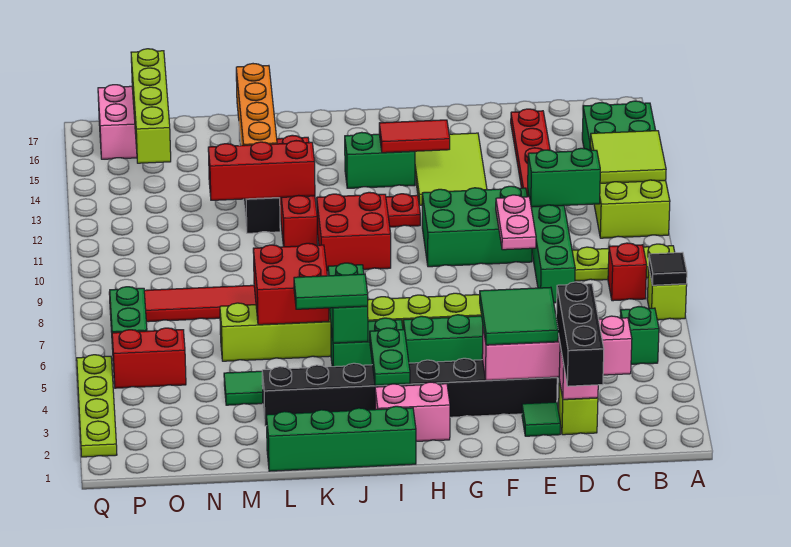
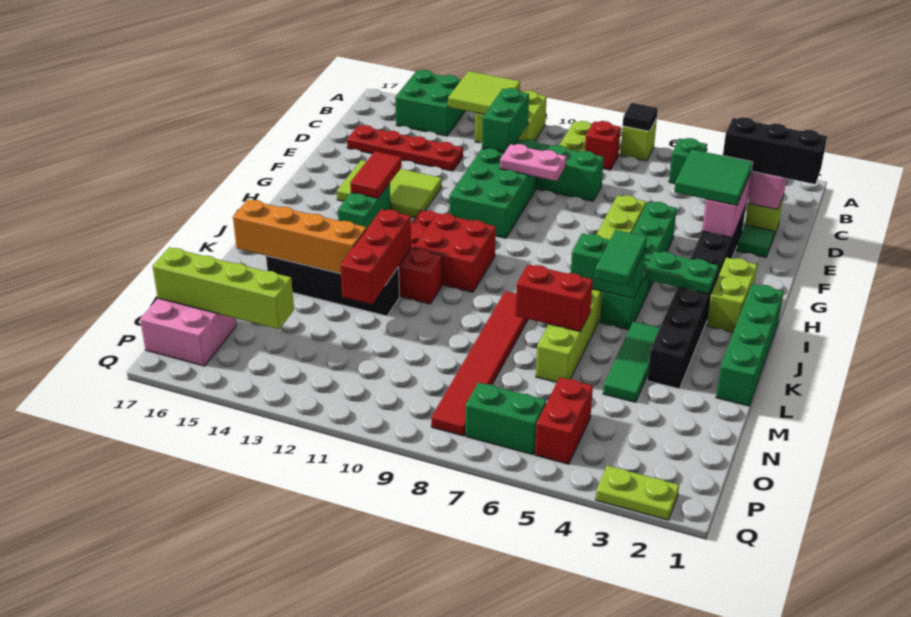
pink 1x2 brick [375,382,450,441] -> lime 1x2 brick [707,258,757,332]
red 2x2 brick [253,243,329,325] -> red 1x2 brick [515,265,593,331]
lime 1x4 plate [77,355,117,457] -> lime 1x2 plate [596,466,679,520]

